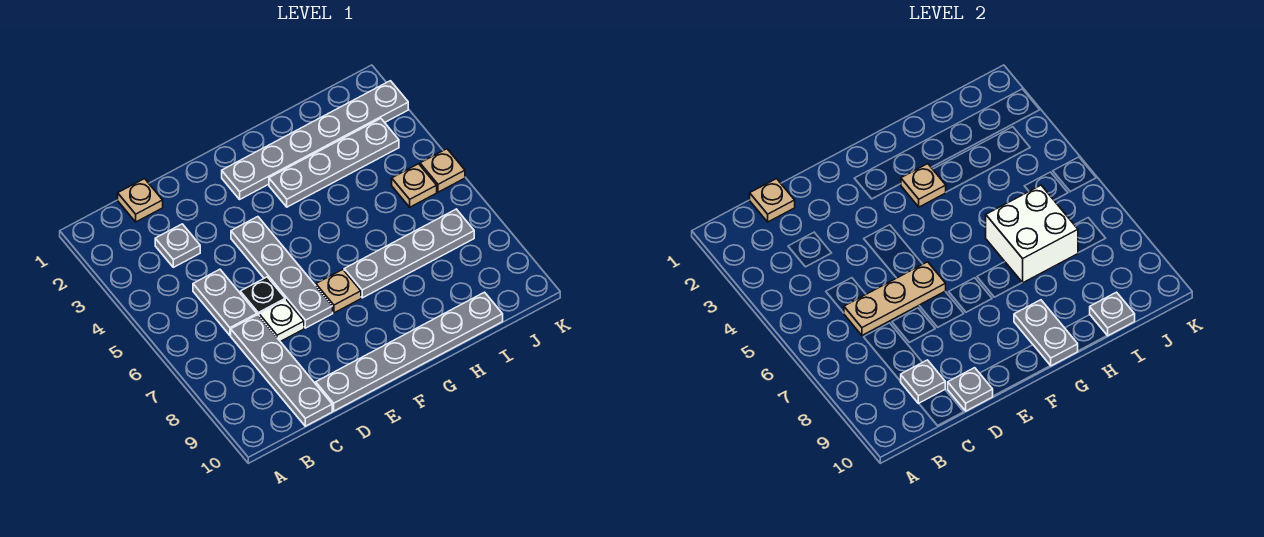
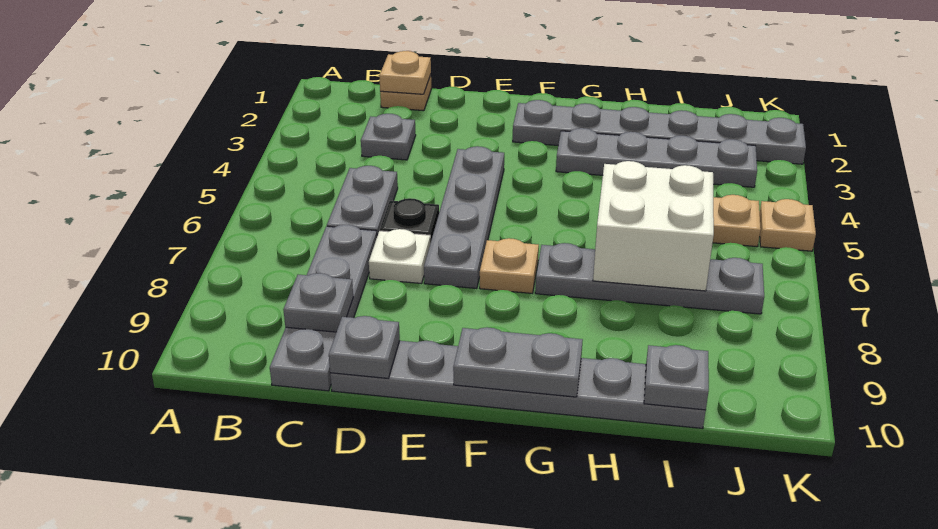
tan 1x3 plate [844,262,946,335] -> none
tan 1x1 plate [901,164,946,207] -> none
grey 1x2 plate [1014,300,1078,366] -> grey 1x2 plate turned to [453,327,583,397]

